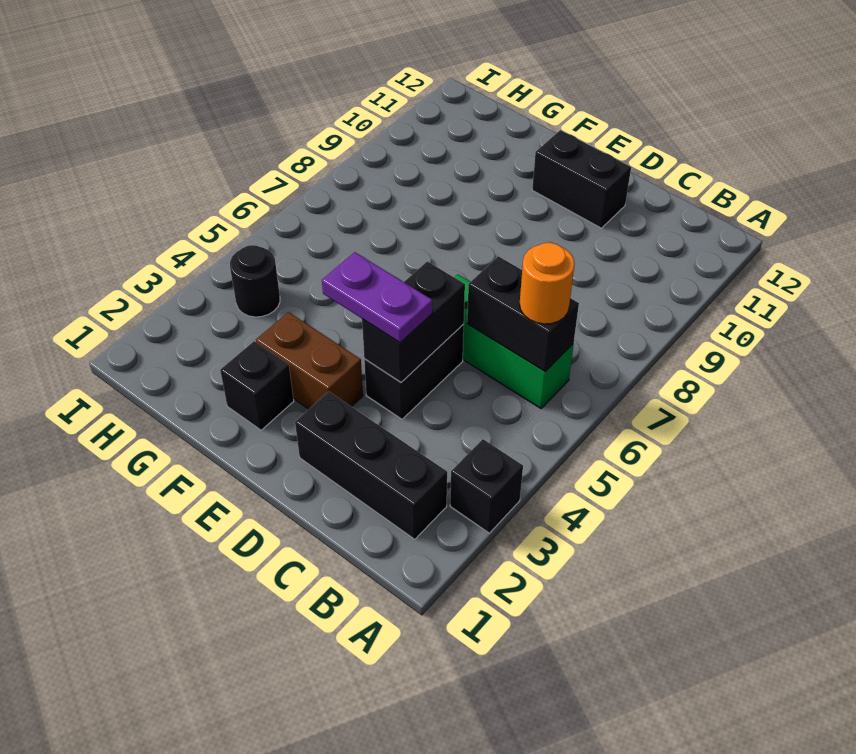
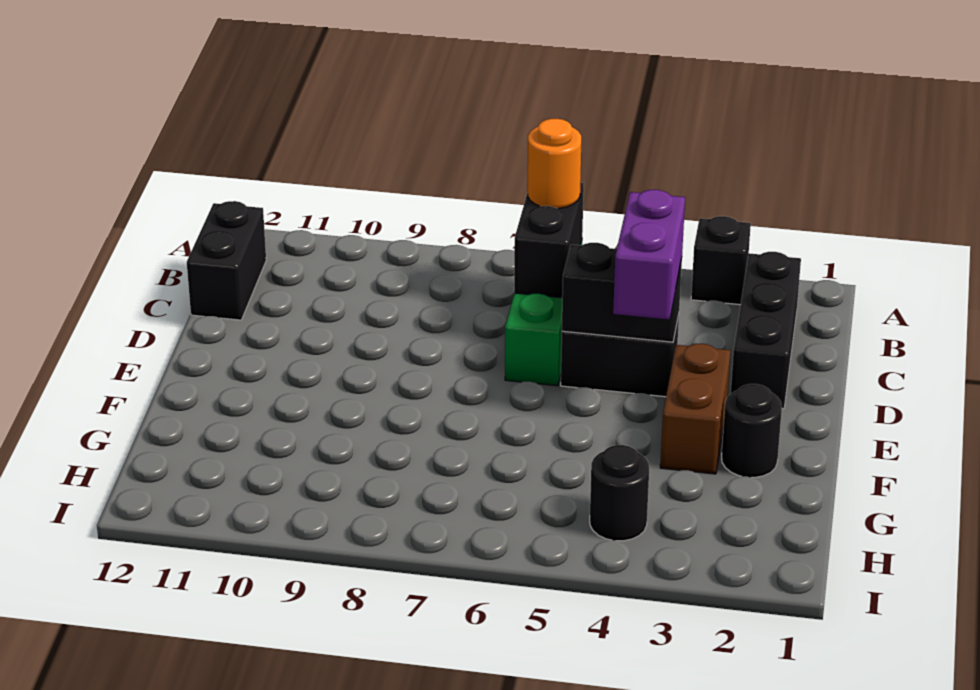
purple 1x2 plate [322,252,432,343] -> purple 1x2 brick [613,190,685,319]
black 1x2 brick [532,130,631,228] -> black 1x2 brick moved to [187,201,266,320]
black 1x1 brick [220,341,294,430] -> black 1x1 round brick [722,384,782,477]

